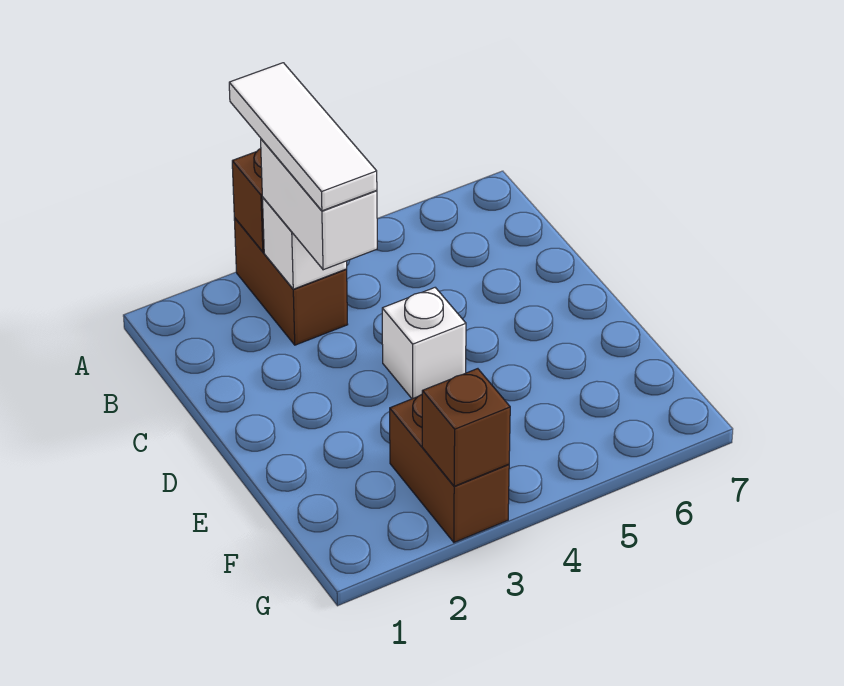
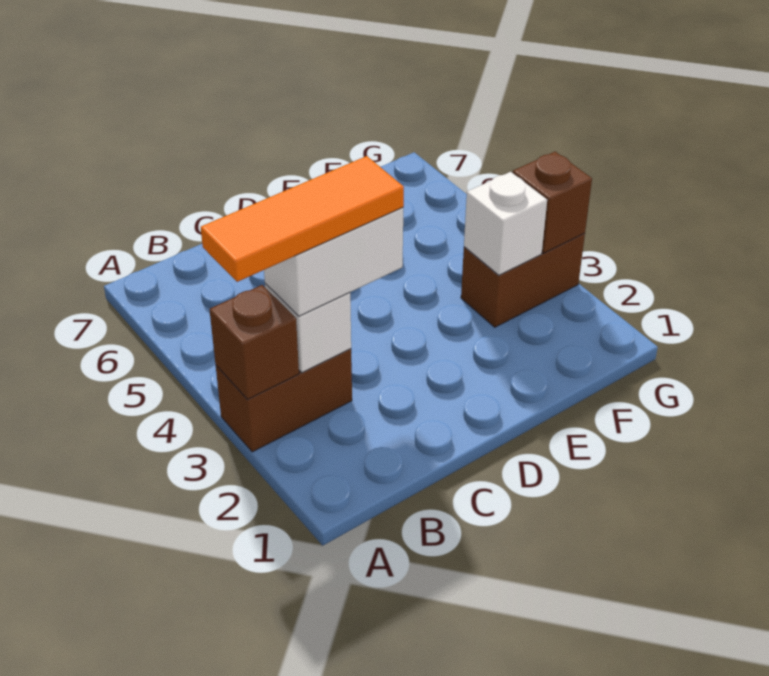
white 1x3 tile [229,63,377,211] -> orange 1x3 tile [201,156,404,282]
white 1x1 brick [382,288,466,399] -> white 1x1 brick moved to [464,172,547,275]

